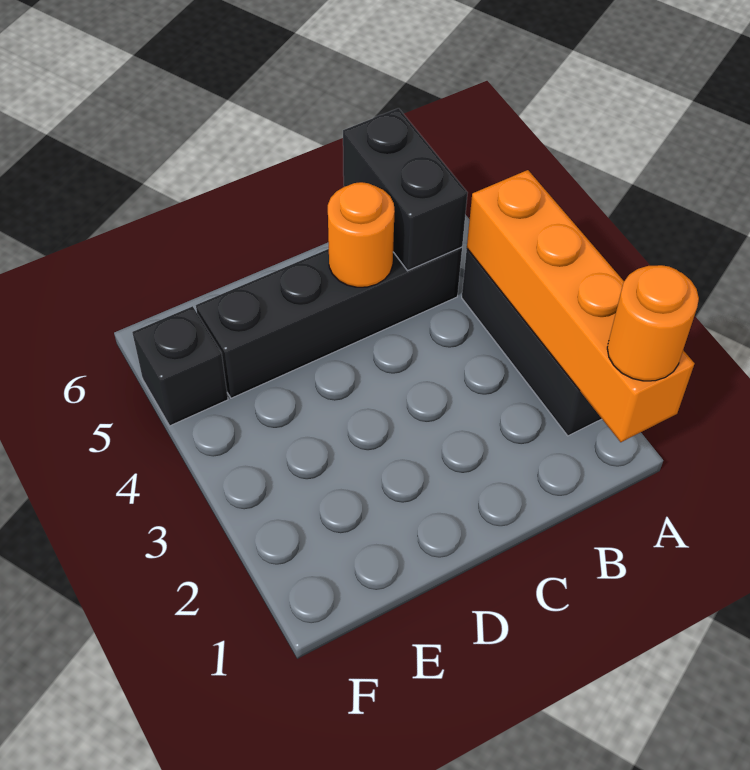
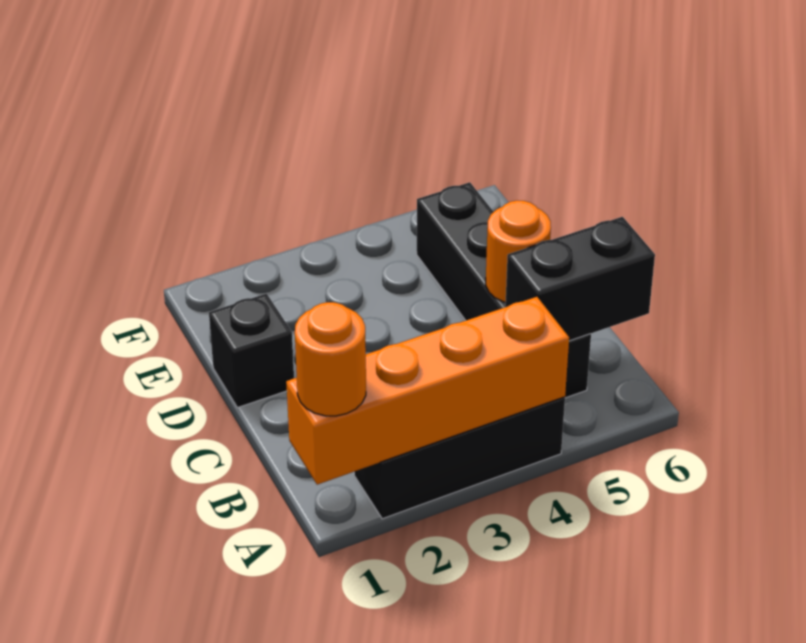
black 1x1 brick [132,306,228,426] -> black 1x1 brick moved to [209,294,294,408]

